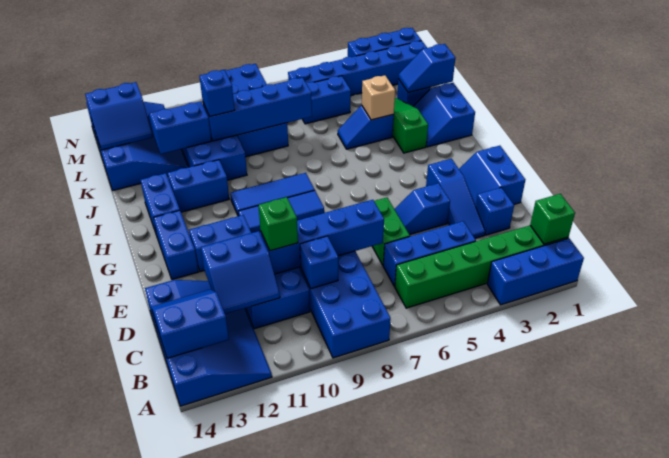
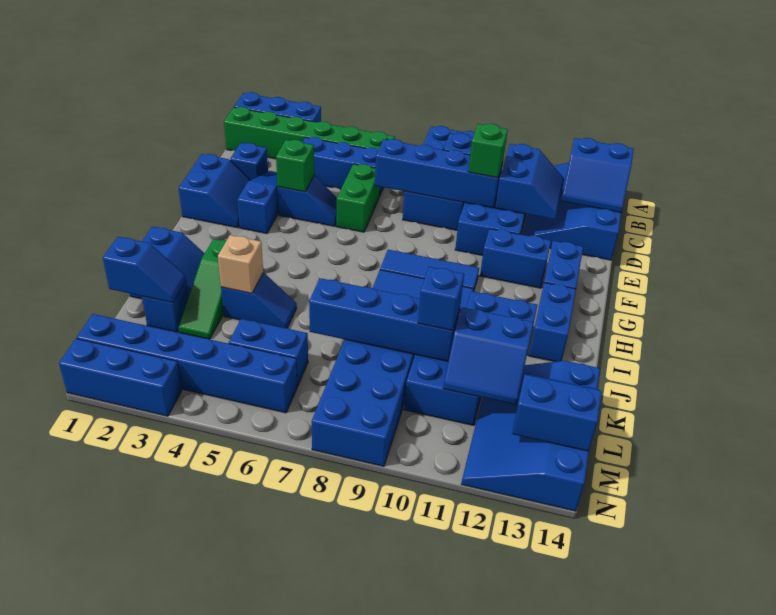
green 1x1 brick [530,194,575,244] -> green 1x1 brick moved to [276,140,314,192]
blue 2x2 slope [201,231,280,314] -> blue 2x2 slope turned to [495,144,564,219]

